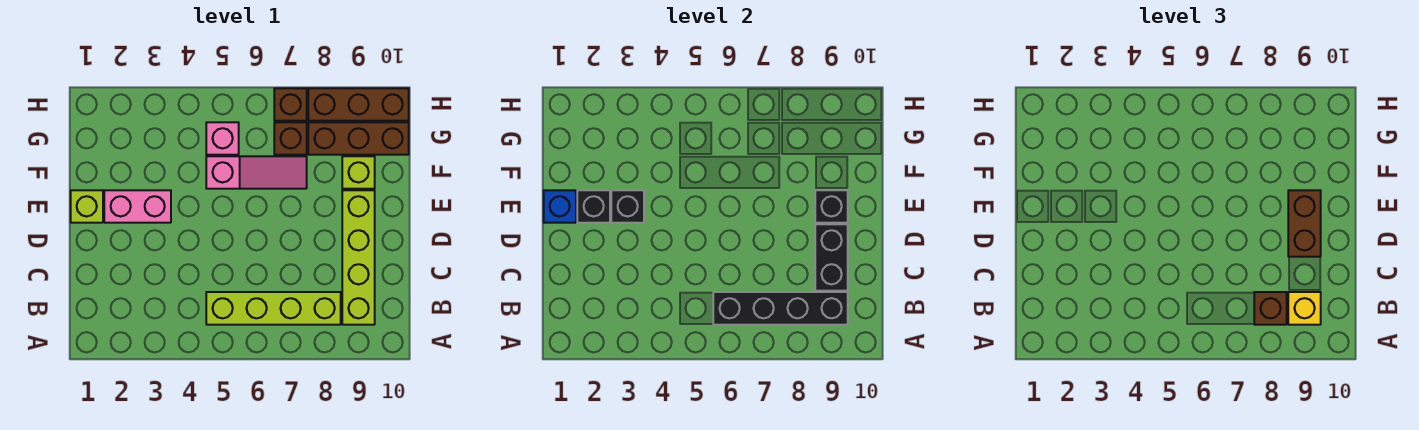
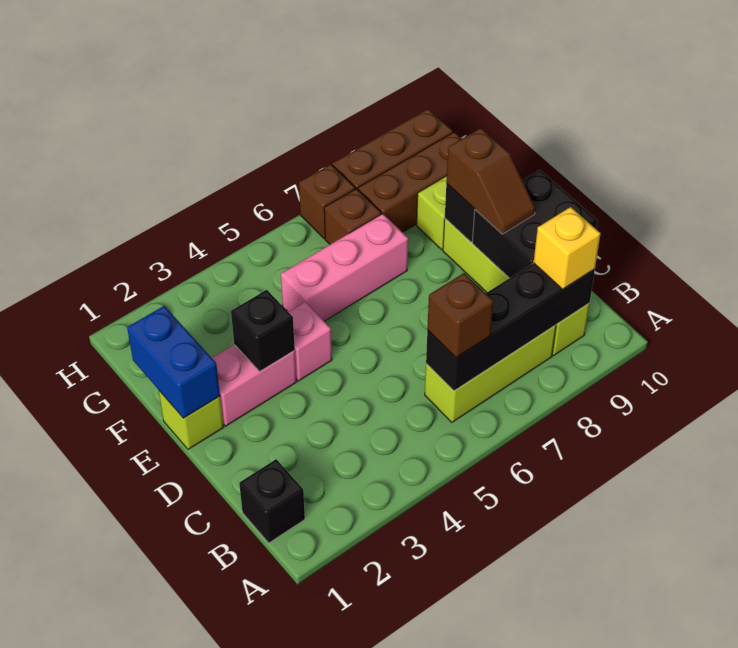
lime 1x4 brick [206,292,341,325] -> lime 1x3 brick [425,325,556,422]
brown 1x1 brick [1254,292,1287,325] -> brown 1x1 brick moved to [427,273,494,358]
black 1x2 brick [815,224,848,291] -> black 2x2 brick [472,170,598,278]
brown 1x2 brick [1288,190,1321,257] -> brown 1x2 slope [446,128,535,234]
blue 1x1 brick [544,190,576,223] -> blue 1x2 brick [127,306,220,418]
black 1x1 brick [577,190,610,223] -> black 1x1 brick moved to [239,459,305,543]
pink 1x3 slope [206,156,307,189] -> pink 1x3 brick [281,214,408,321]
pink 1x1 brick [206,122,239,155] -> pink 1x1 brick moved to [289,302,332,381]

